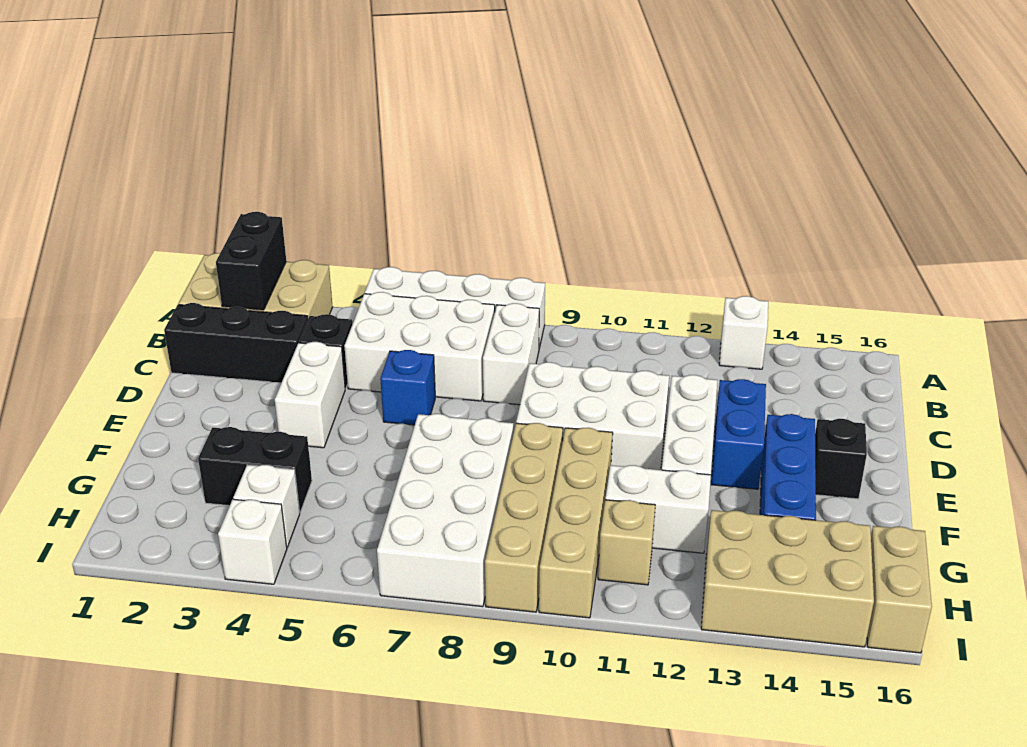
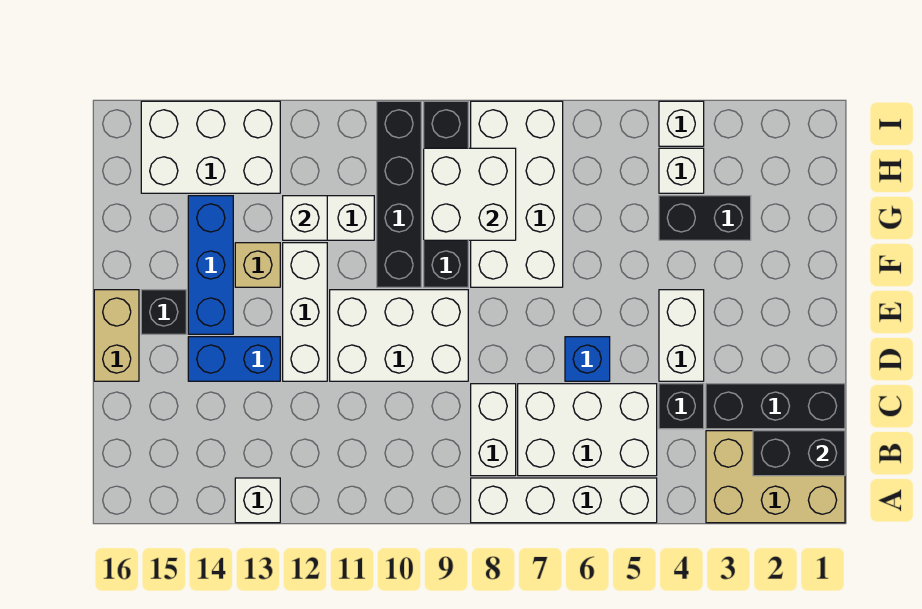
black 1x2 brick [216,212,286,310] -> black 1x2 brick turned to [753,431,845,476]
blue 1x2 brick [711,379,766,489] -> blue 1x2 brick turned to [188,337,280,381]
tan 1x4 brick [485,423,563,612] -> black 1x4 brick [424,101,468,287]
tan 1x4 brick [539,428,613,618] -> black 1x4 brick [377,101,421,287]
none -> white 2x2 brick [424,148,516,240]
none -> white 1x1 brick [283,196,327,240]
tan 1x1 brick [598,500,655,585] -> tan 1x1 brick moved to [235,243,280,287]
tan 2x3 brick [701,510,874,647] -> white 2x3 brick [141,101,280,193]
tan 1x2 brick [867,526,932,653] -> tan 1x2 brick moved to [94,290,139,381]

